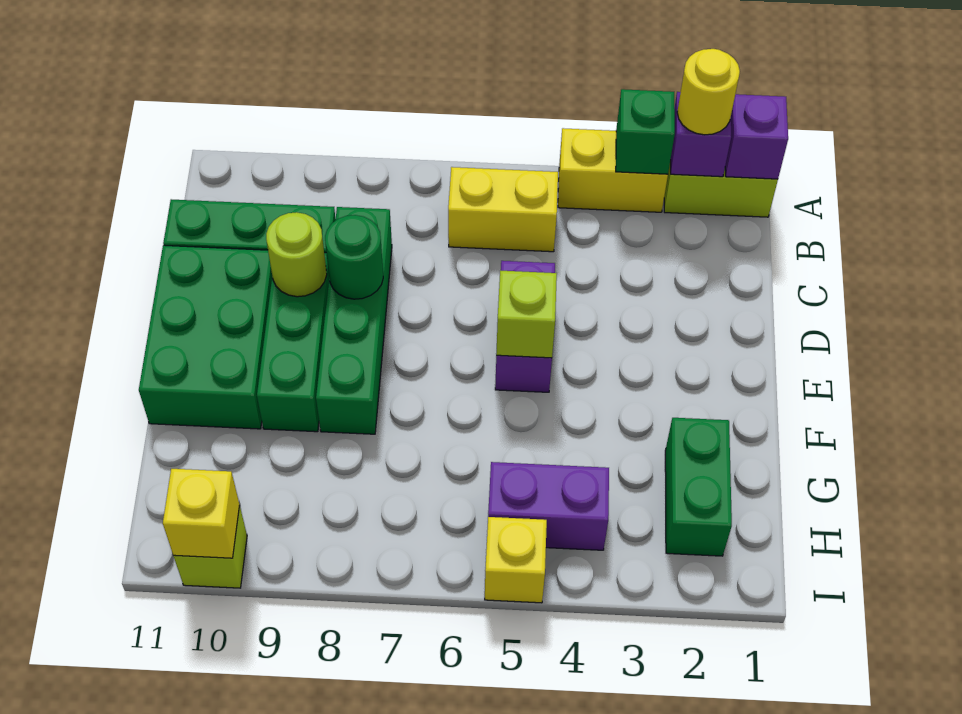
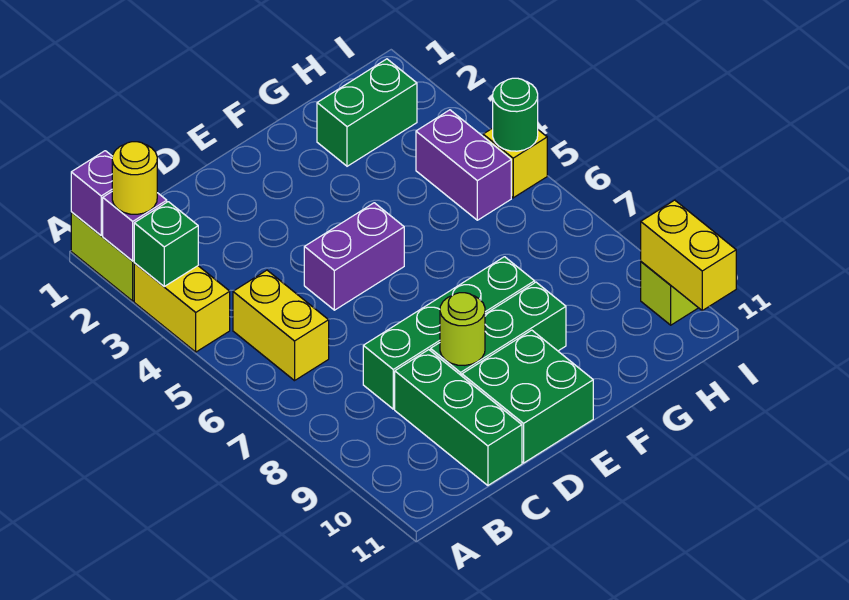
green 1x1 round brick [325,215,383,299] -> green 1x1 round brick moved to [493,78,538,151]
green 2x3 brick [139,245,272,429] -> green 2x2 brick [462,330,593,463]
lime 1x1 brick [496,271,557,358] -> none
yellow 1x1 brick [163,469,240,558] -> yellow 1x2 brick [641,200,736,310]

